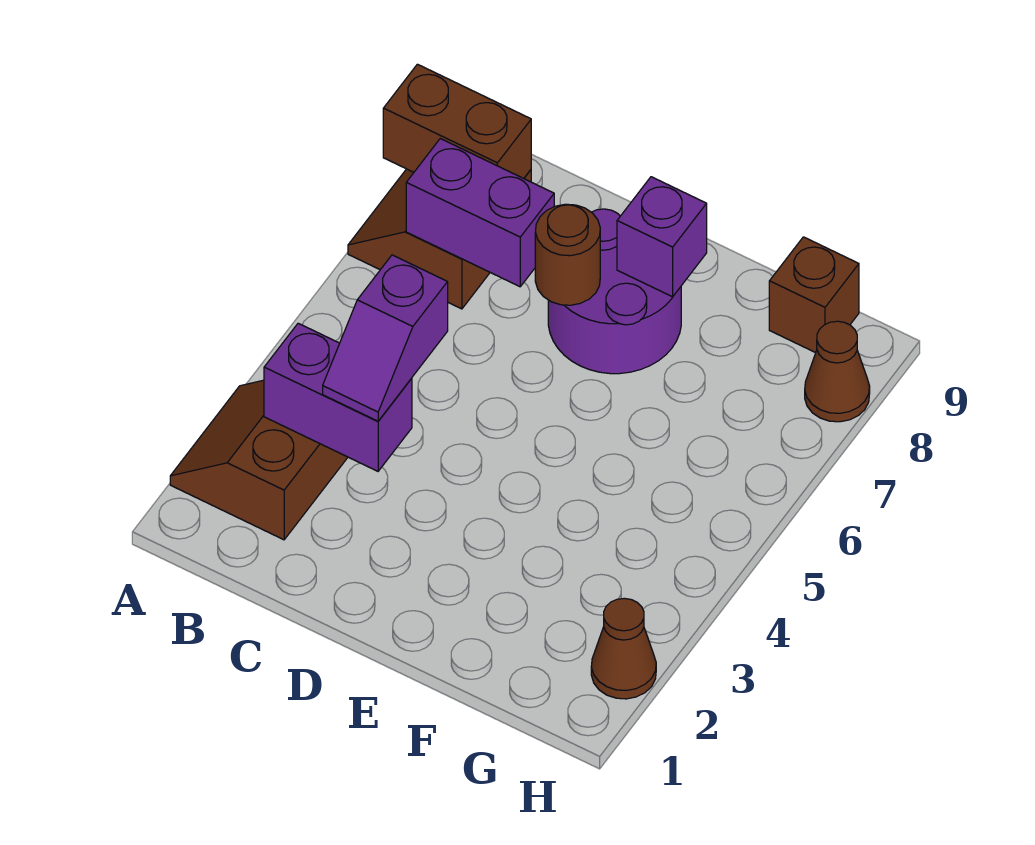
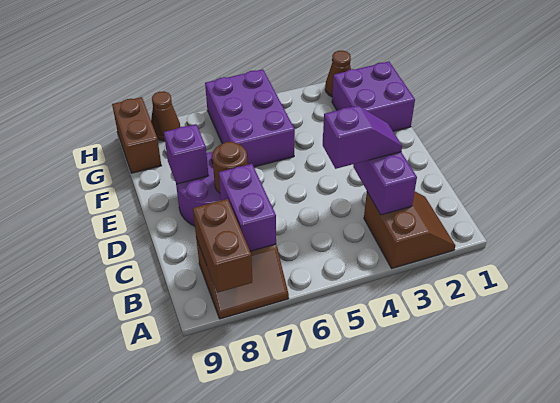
brown 2x2 slope [170,380,348,540] -> brown 2x2 slope turned to [364,192,455,268]
none -> purple 2x2 brick [332,62,415,131]
none -> purple 2x3 brick [205,69,295,167]
brown 1x1 brick [769,237,859,353] -> brown 1x2 brick [112,97,161,173]

